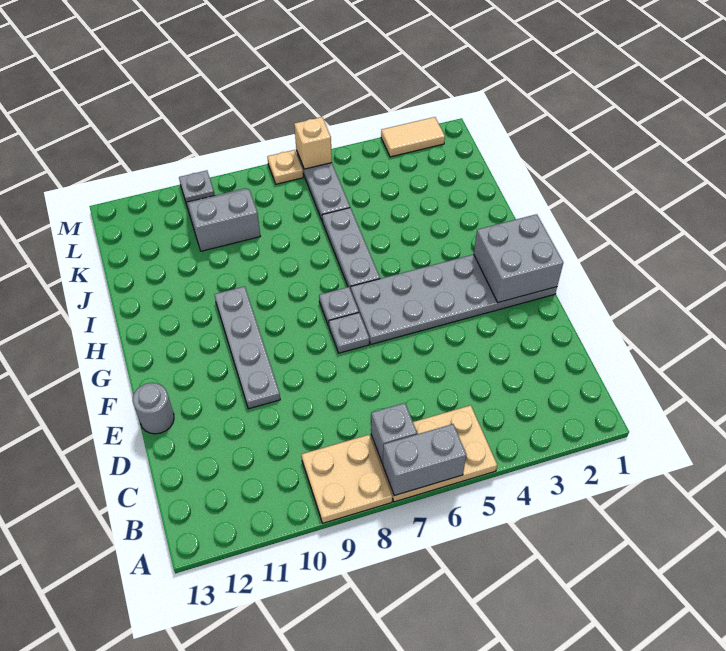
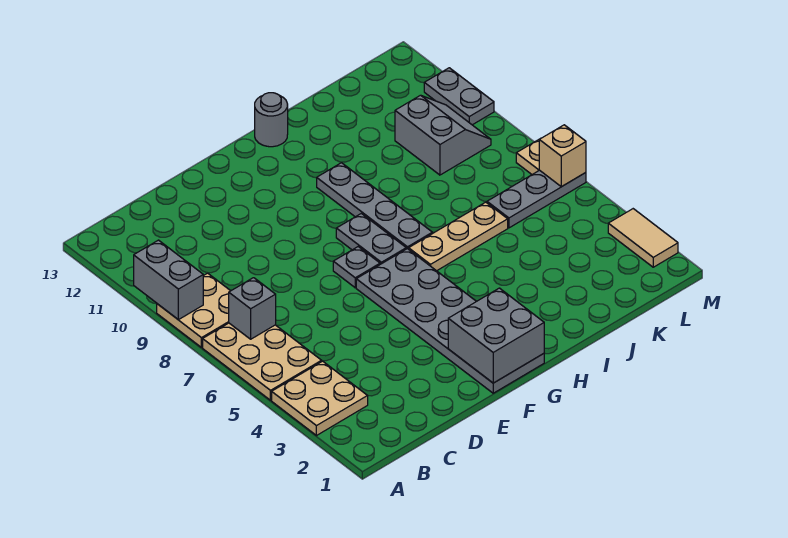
none -> tan 2x2 plate [272,361,368,436]
grey 1x2 brick [383,424,466,496] -> grey 1x2 brick moved to [134,240,203,320]
grey 1x4 plate [214,286,280,409] -> grey 1x4 plate turned to [317,163,432,249]
grey 1x1 round brick [133,383,174,434] -> grey 1x1 round brick moved to [255,93,288,147]
grey 1x1 plate [319,287,359,326] -> grey 1x2 plate [336,213,406,264]
grey 1x3 plate [322,208,380,290] -> tan 1x3 plate [409,202,508,271]
grey 1x1 plate [179,170,215,203] -> grey 1x2 plate [424,68,494,125]

